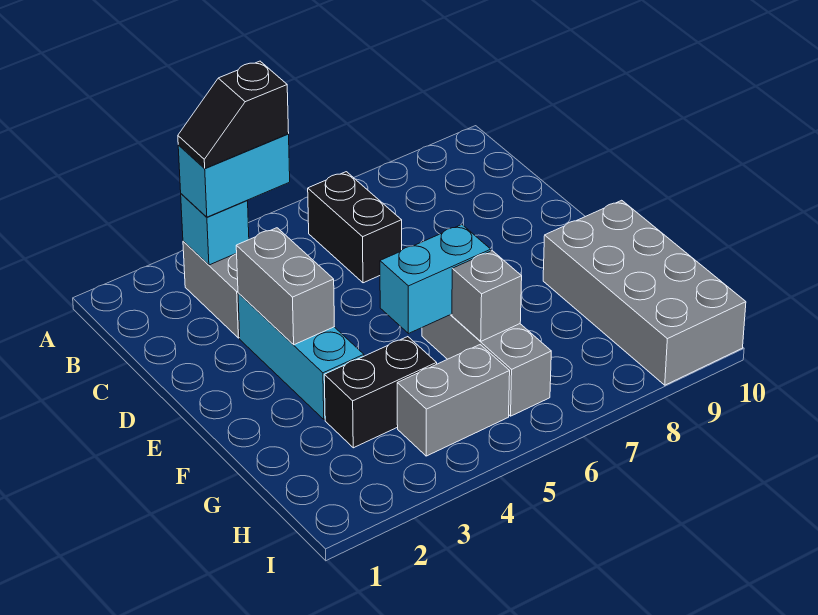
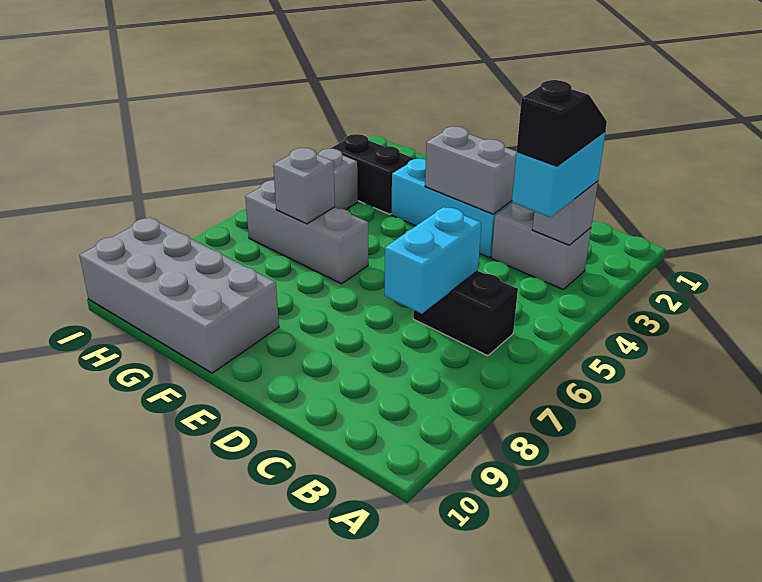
cyan 1x1 brick [181,194,249,265] -> grey 1x1 brick [532,181,598,245]
cyan 1x2 brick [380,224,491,334] -> cyan 1x2 brick moved to [385,207,481,314]
black 1x2 brick [324,337,437,448] -> black 1x2 brick turned to [330,134,414,214]

